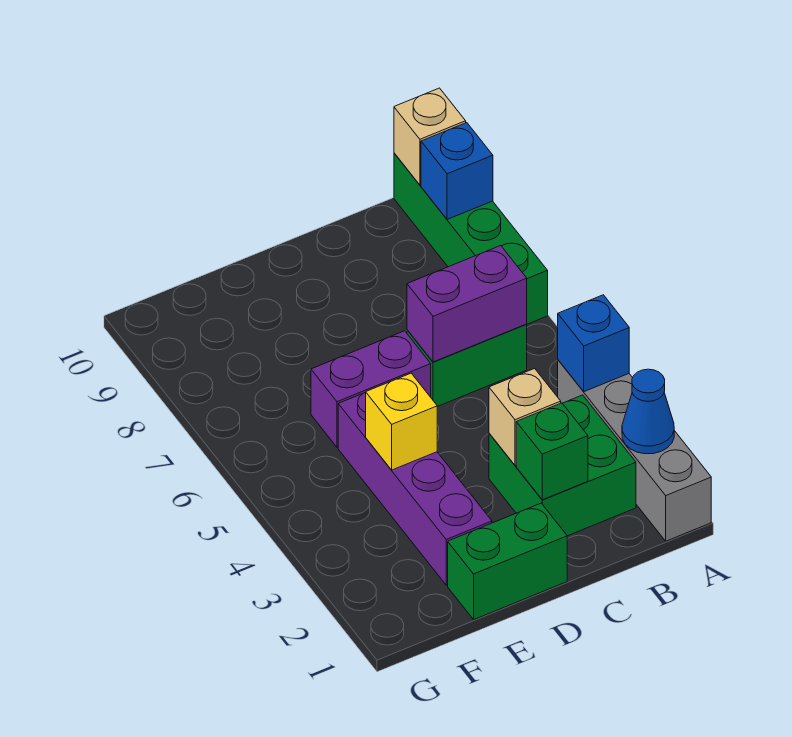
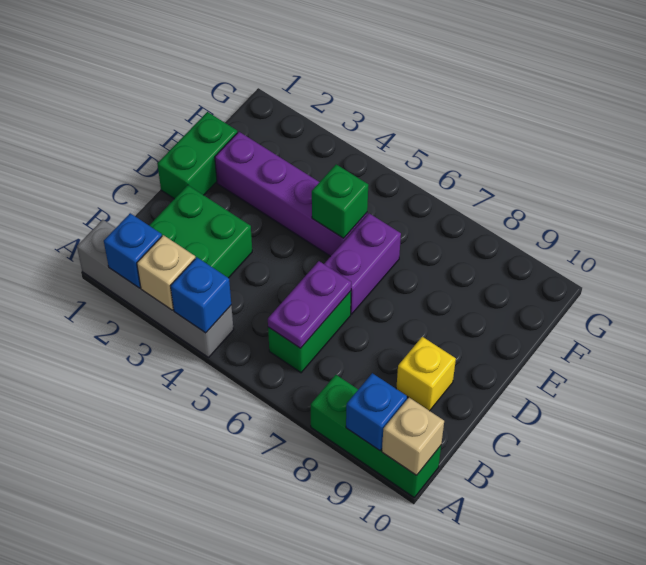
blue 1x1 cone [622,369,674,454] -> blue 1x1 brick [104,213,162,288]
green 1x4 brick [394,153,548,324] -> green 1x3 brick [311,375,441,497]
purple 1x2 brick [407,246,527,362] -> purple 1x2 plate [268,261,351,348]
green 1x1 brick [516,403,588,500] -> green 1x1 brick moved to [312,164,368,238]
tan 1x1 brick [489,369,561,465] -> tan 1x1 brick moved to [137,235,195,310]
yellow 1x1 brick [366,373,437,470] -> yellow 1x1 brick moved to [396,337,456,411]

